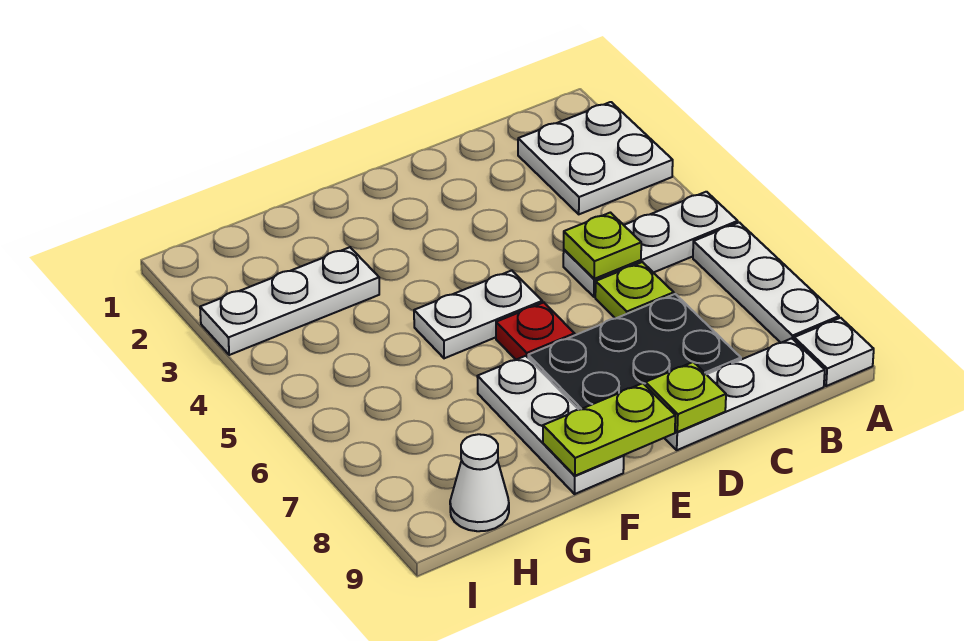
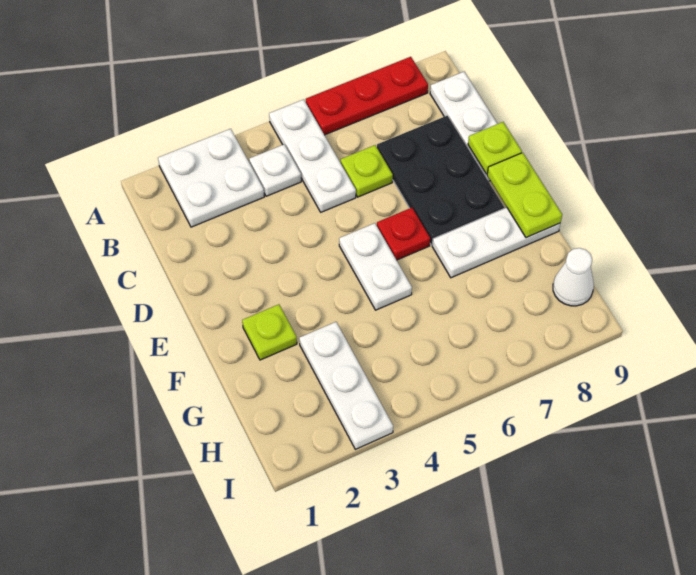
white 1x3 plate [693,222,839,343] -> red 1x3 plate [306,57,428,135]
white 1x1 plate [794,318,874,386] -> white 1x1 plate moved to [249,145,301,196]
lime 1x1 plate [564,213,641,279] -> lime 1x1 plate moved to [242,304,297,360]

